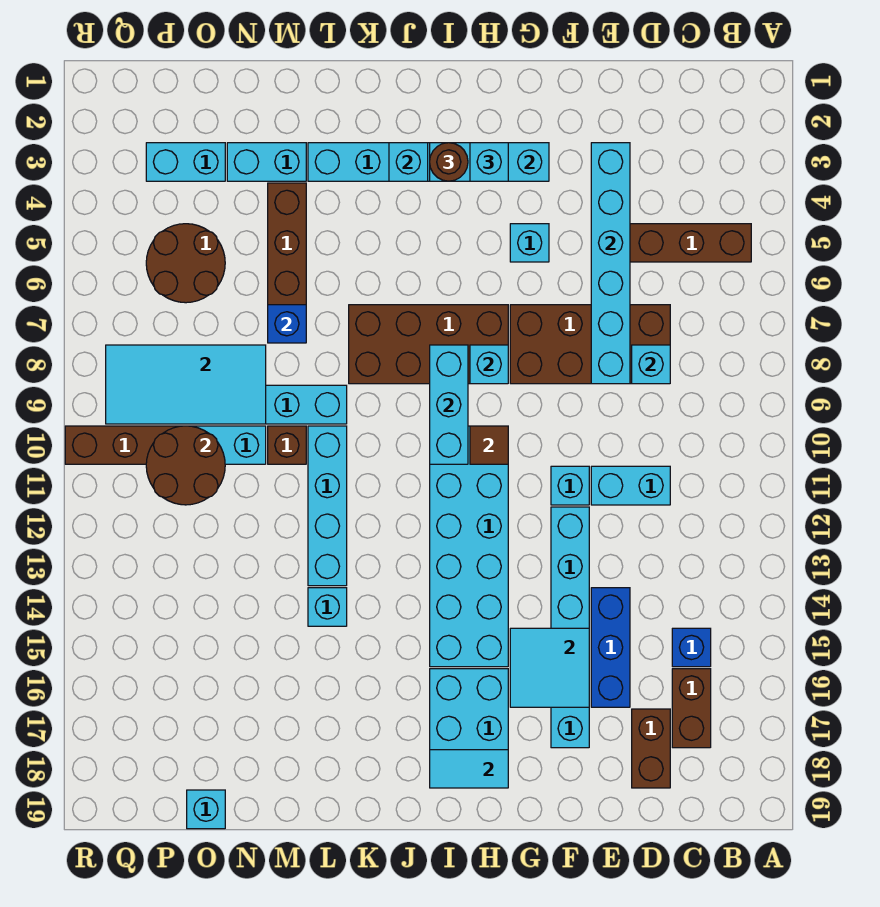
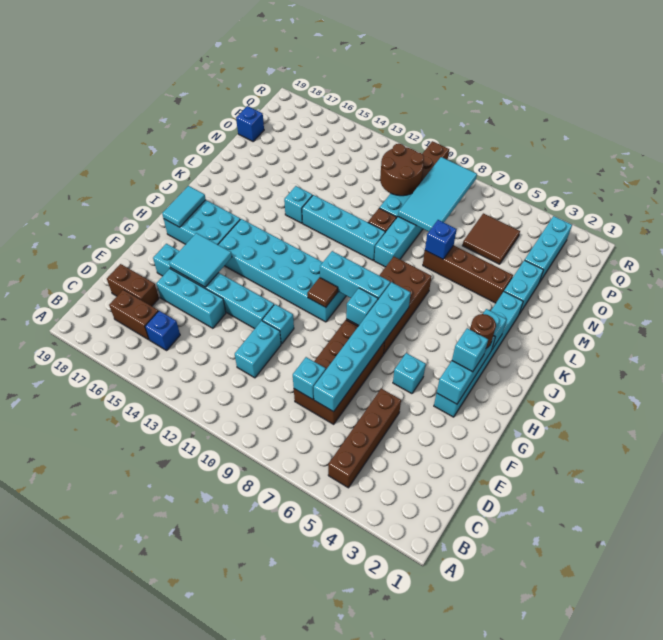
cyan 1x6 brick [591,143,630,384] -> cyan 1x6 brick turned to [314,282,411,412]
blue 1x3 brick [591,588,630,707] -> cyan 1x3 brick [156,269,226,328]
cyan 1x2 brick [146,143,225,181] -> cyan 1x3 brick [525,216,572,283]
brown 2x2 round brick [146,224,225,303] -> brown 2x2 tile [463,213,520,264]
cyan 1x1 brick [187,790,225,829] -> blue 1x1 brick [236,106,264,141]

